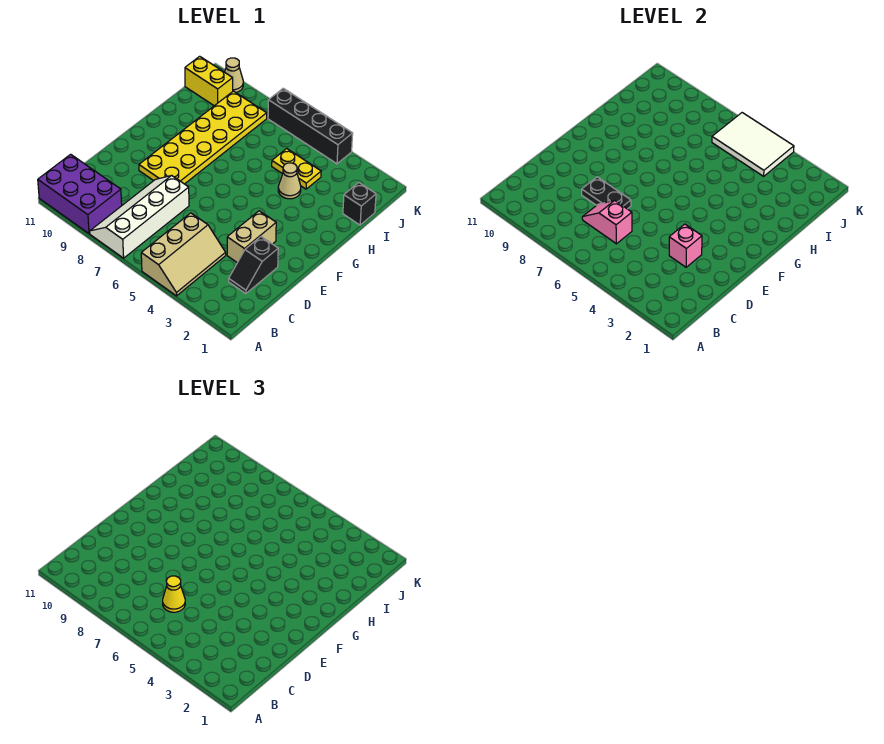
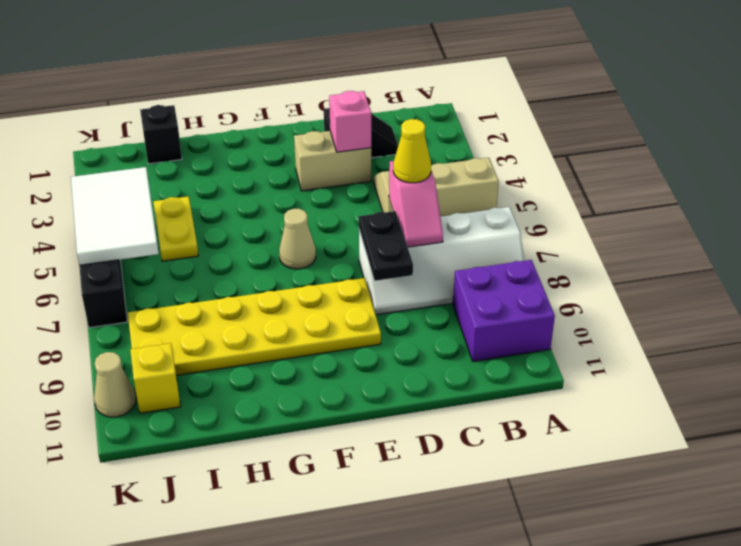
purple 2x3 brick [38,154,122,234] -> purple 2x2 brick [453,260,555,361]
tan 1x1 cone [278,163,301,199] -> tan 1x1 cone moved to [279,209,316,269]
yellow 1x2 brick [185,56,233,106] -> yellow 1x1 brick [130,343,181,413]

